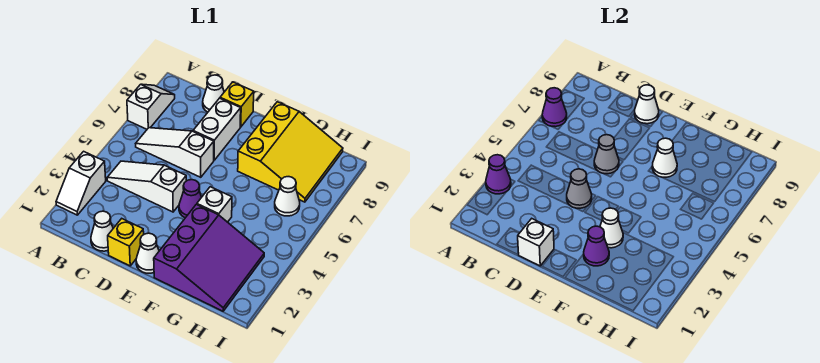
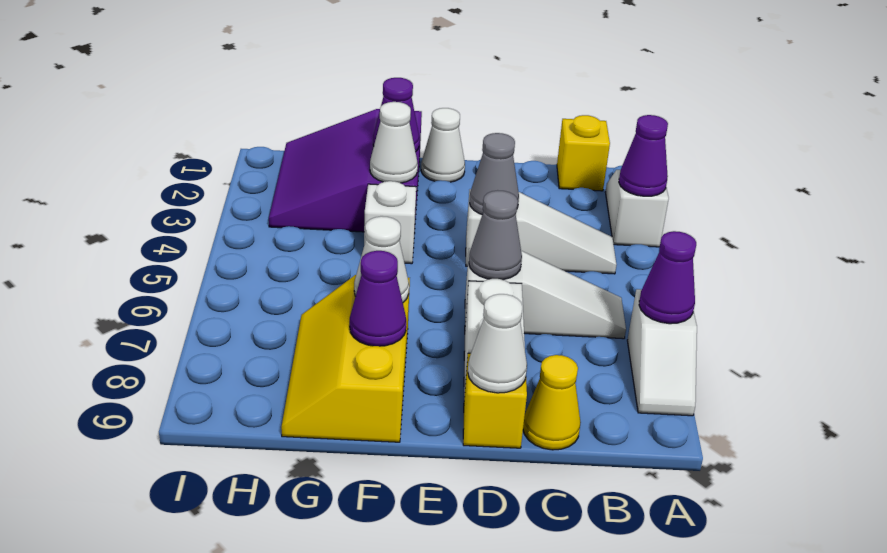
white 1x1 cone [91,211,113,251] -> none
white 1x1 cone [203,75,224,112] -> yellow 1x1 cone [523,355,581,450]
yellow 1x1 brick [108,219,144,266] -> yellow 1x1 brick moved to [557,115,610,191]
white 1x1 brick [518,219,554,266] -> none
purple 1x1 cone [179,180,202,218] -> purple 1x1 cone moved to [350,251,406,346]
yellow 3x3 slope [238,102,343,202] -> yellow 2x3 slope [281,275,410,442]
white 1x1 cone [275,177,300,216] -> none

